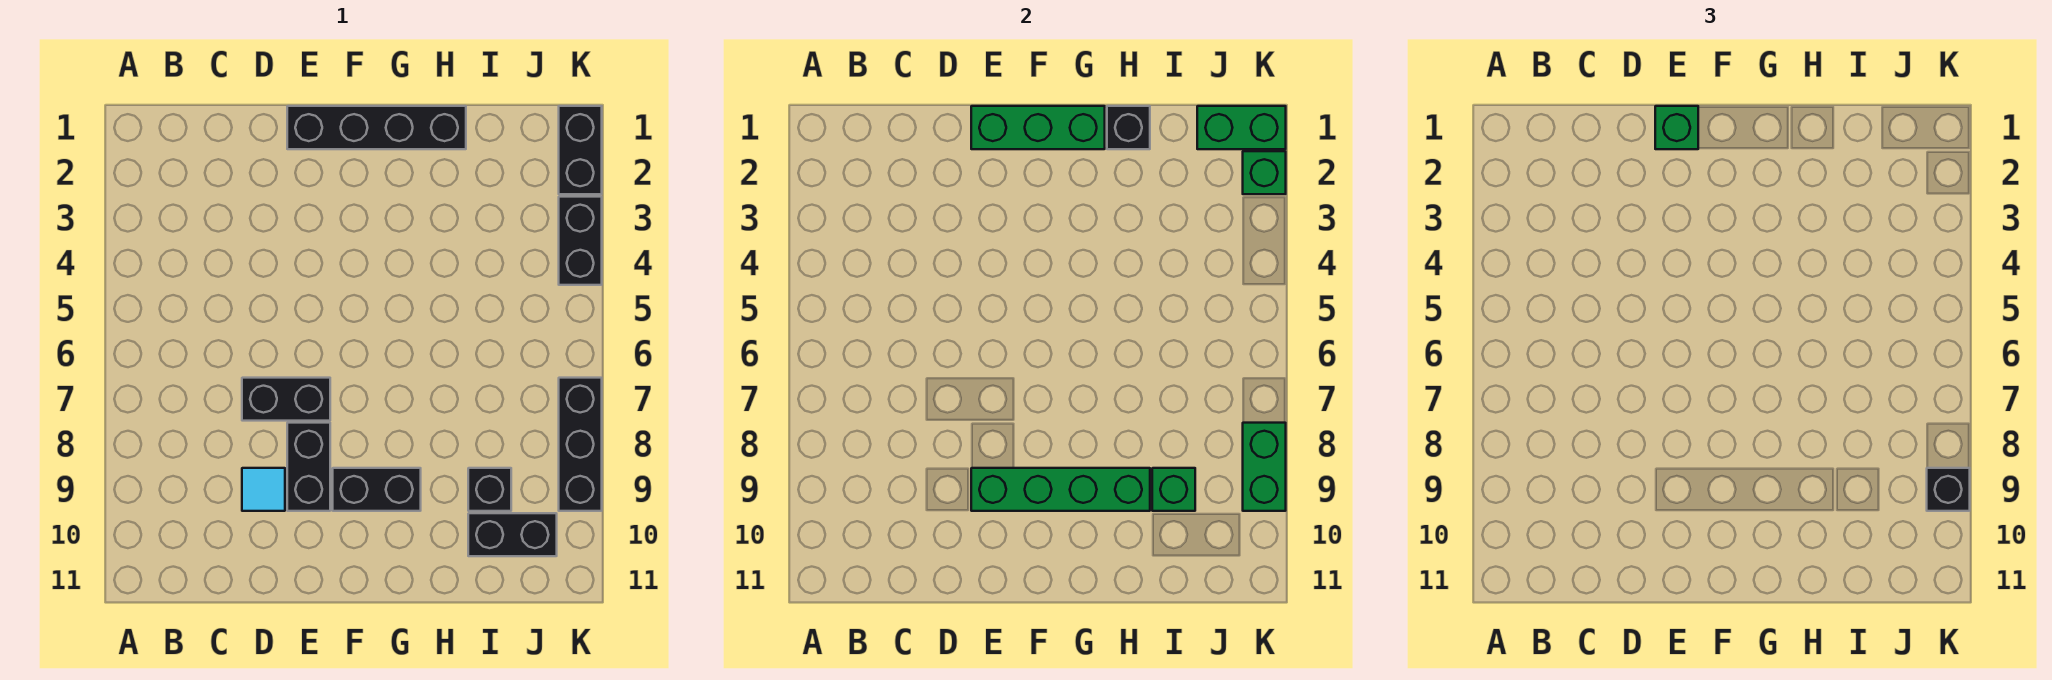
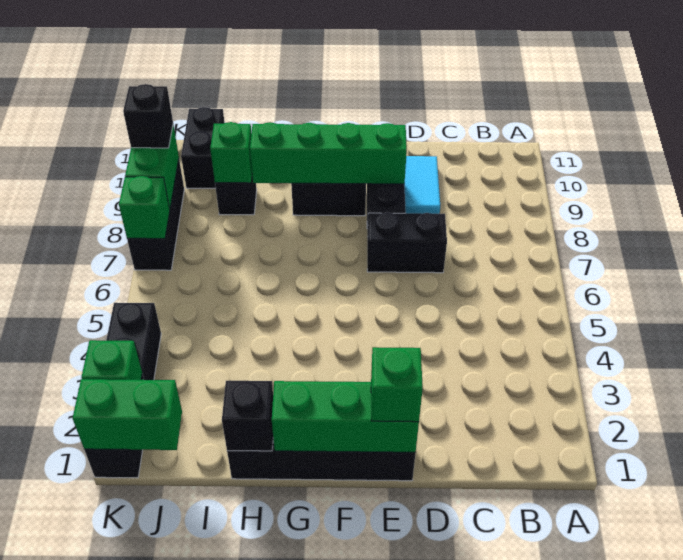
cyan 1x1 tile [242,468,285,511] -> cyan 1x2 tile [404,156,440,214]
black 1x2 brick [468,513,557,556] -> black 1x2 brick turned to [181,107,225,188]
none -> green 1x1 brick [119,176,170,239]

